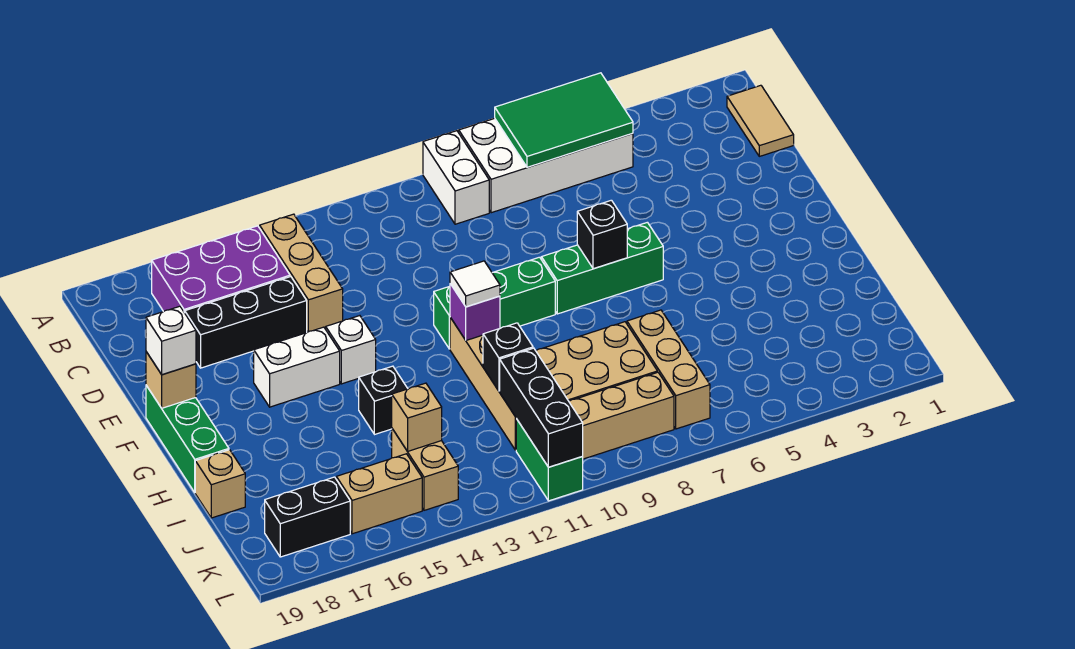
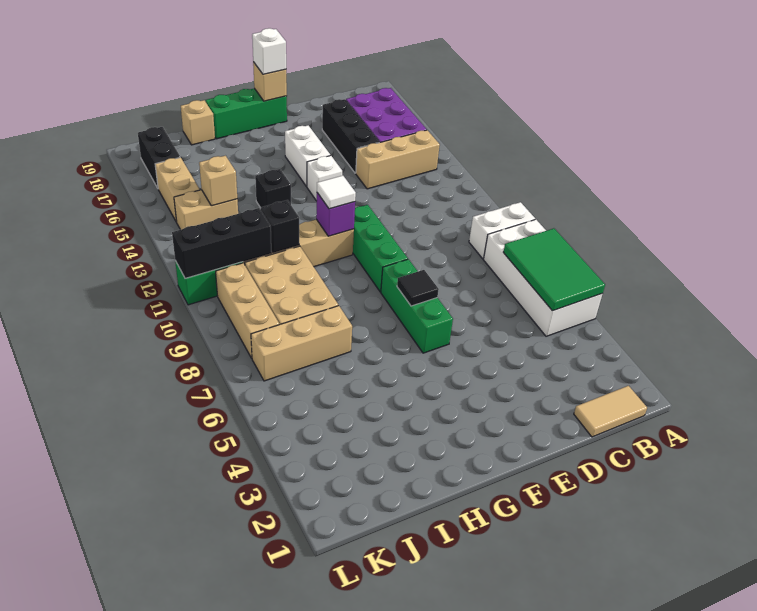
black 1x1 brick [577,200,627,269] -> black 1x1 tile [397,270,439,306]

